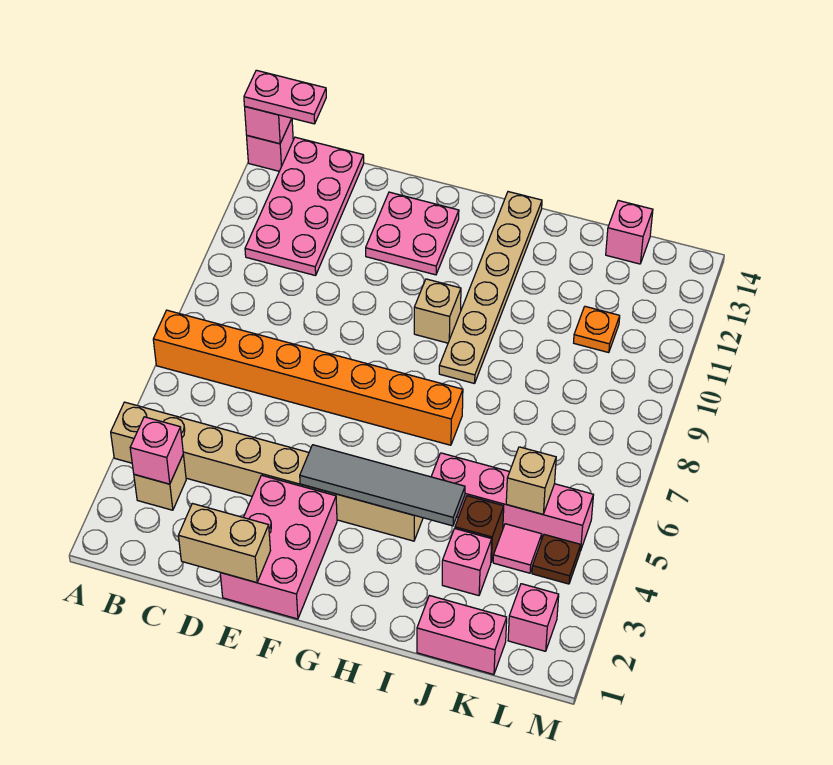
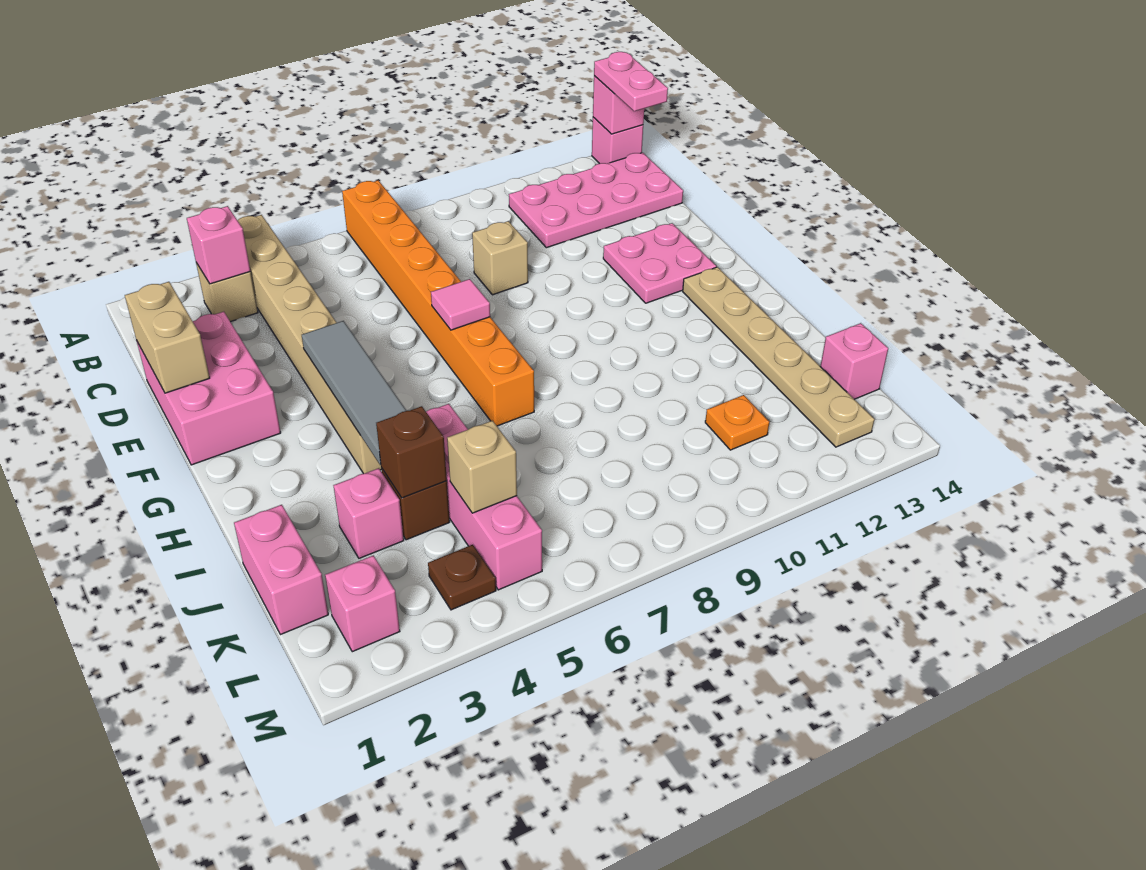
pink 2x3 brick [220,475,337,619] -> pink 2x3 brick turned to [136,312,281,465]
tan 1x1 brick [414,279,461,343] -> tan 1x1 brick moved to [472,221,528,295]
tan 1x6 plate [439,192,542,384] -> tan 1x6 plate turned to [683,267,875,447]
none -> brown 1x1 brick [376,406,447,498]
pink 1x1 tile [493,524,542,573] -> pink 1x1 tile moved to [431,279,490,330]

